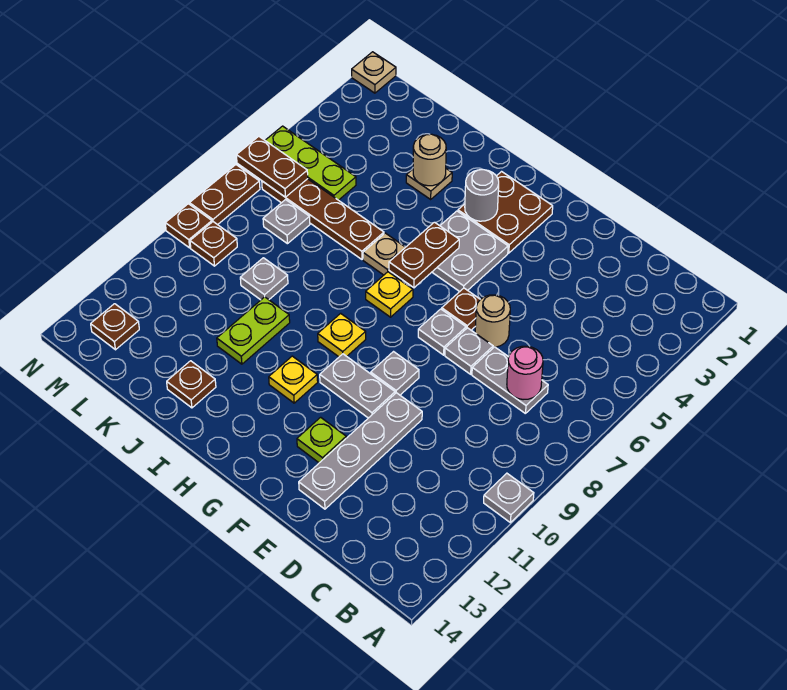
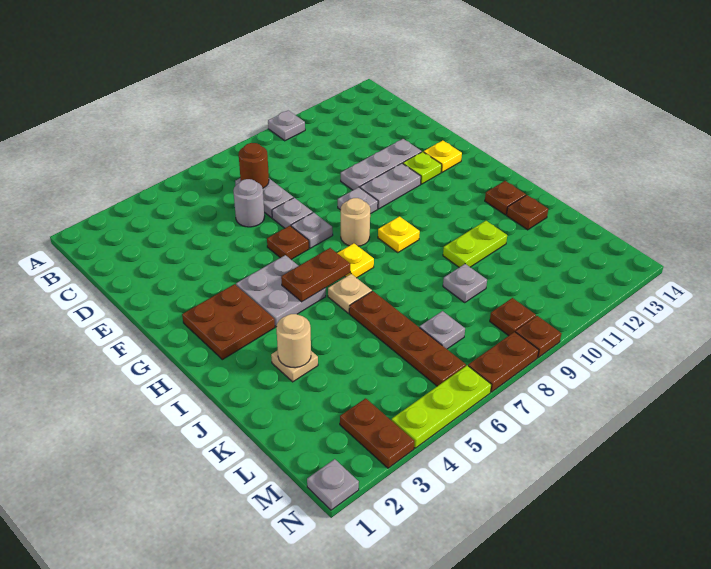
pink 1x1 round brick [507,346,543,400] -> brown 1x1 round brick [239,143,269,188]
tan 1x1 round brick [475,295,510,347] -> tan 1x1 round brick moved to [341,198,370,246]
grey 1x4 plate [299,393,422,509] -> grey 1x3 plate [341,139,422,190]
grey 1x2 plate [320,354,395,418] -> grey 1x2 plate turned to [360,163,421,209]
grey 1x1 round brick [465,170,499,221] -> grey 1x1 round brick moved to [233,179,265,227]
yellow 1x1 plate [269,356,318,403] -> yellow 1x1 plate moved to [424,141,462,172]
lime 1x3 plate [265,126,356,200] -> lime 1x3 plate turned to [392,365,491,448]
brown 1x2 plate [236,136,308,197] -> brown 1x2 plate moved to [340,398,414,468]
brown 1x1 plate [91,304,139,350] -> brown 1x1 plate moved to [485,181,526,215]
tan 1x1 plate [352,52,396,93] -> grey 1x1 plate [307,459,359,510]

